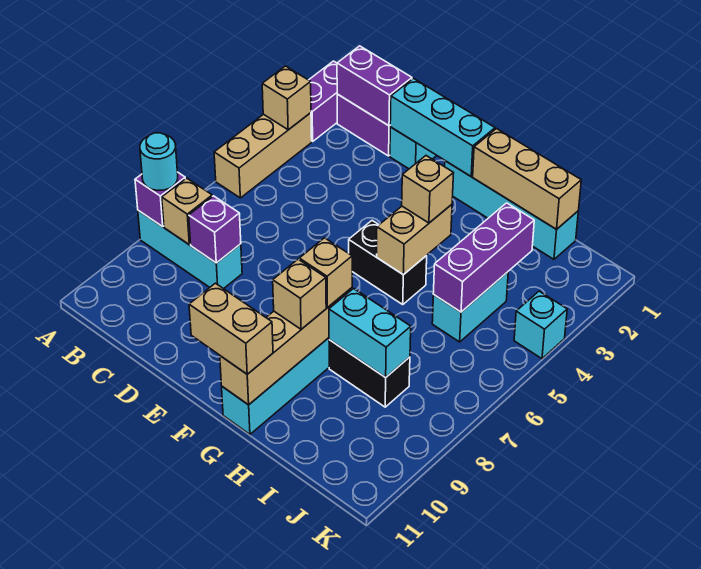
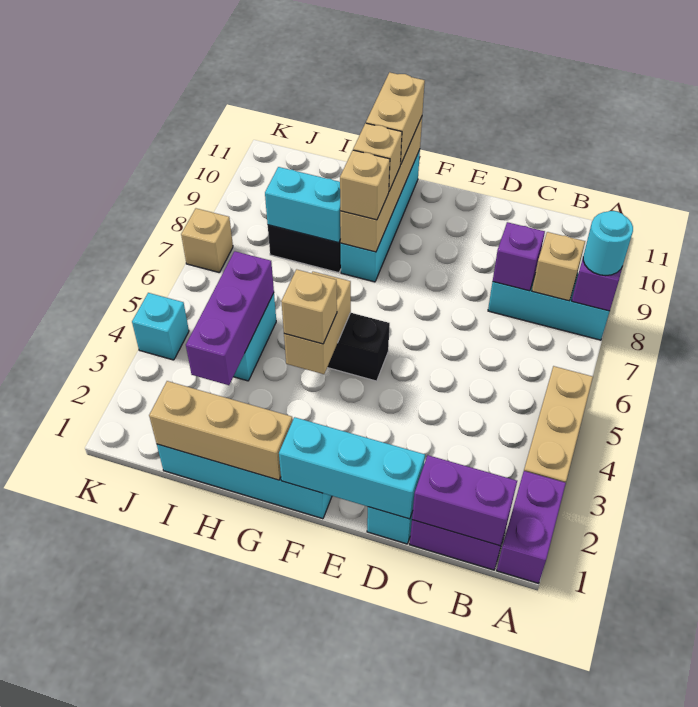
tan 1x1 brick [262,66,311,130] -> tan 1x1 brick moved to [181,208,233,273]
tan 1x2 brick [189,283,273,374] -> tan 1x2 brick turned to [366,72,425,165]

